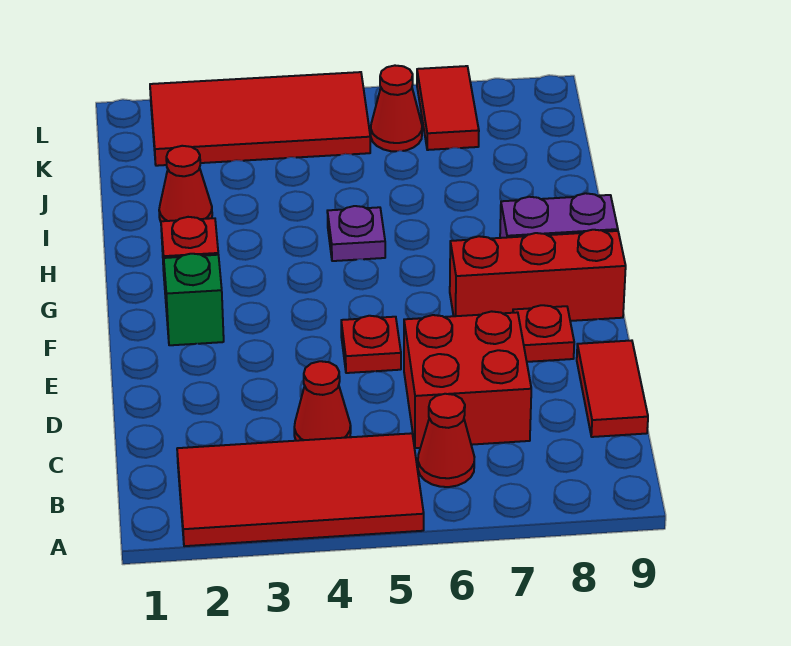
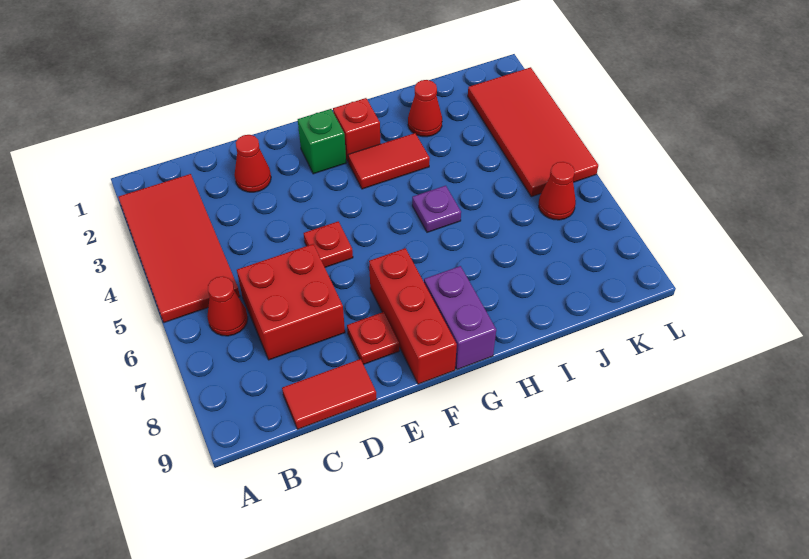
red 1x1 cone [294,361,351,441] -> red 1x1 cone moved to [234,135,271,192]
red 1x2 tile [417,66,479,150] -> red 1x2 tile moved to [348,133,430,189]

